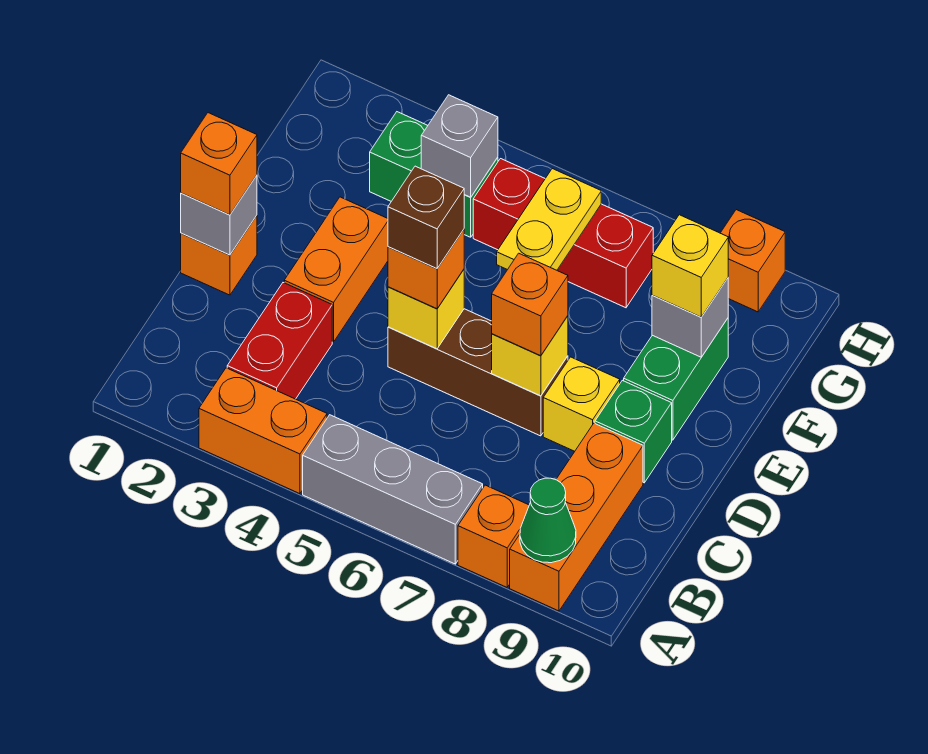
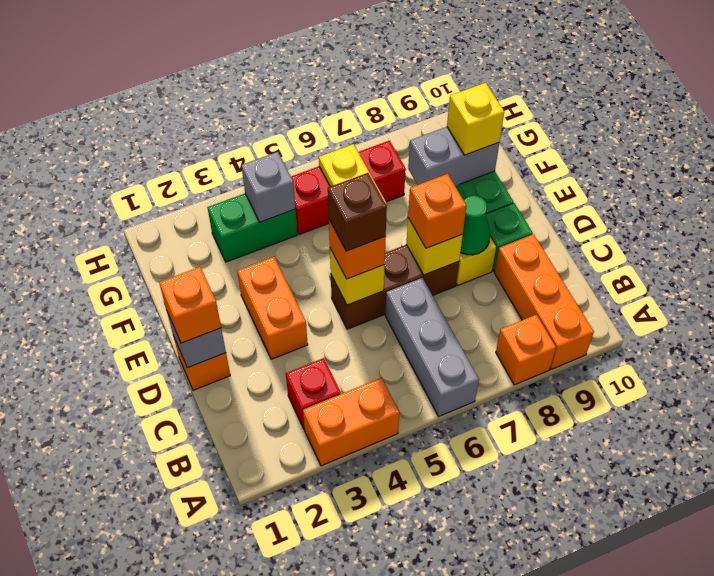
grey 1x3 brick [303,415,483,564] -> grey 1x3 brick turned to [385,278,479,416]
green 1x1 cone [520,478,576,563] -> green 1x1 cone moved to [460,195,490,255]
red 1x2 brick [227,283,332,399] -> red 1x1 brick [286,358,341,428]
grey 1x1 brick [652,278,728,357] -> grey 1x2 brick [408,127,499,186]
orange 1x1 brick [721,210,785,312] -> none

